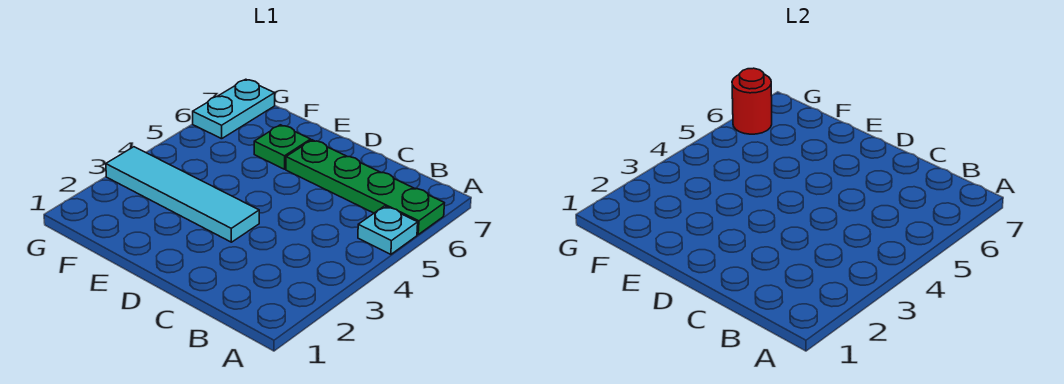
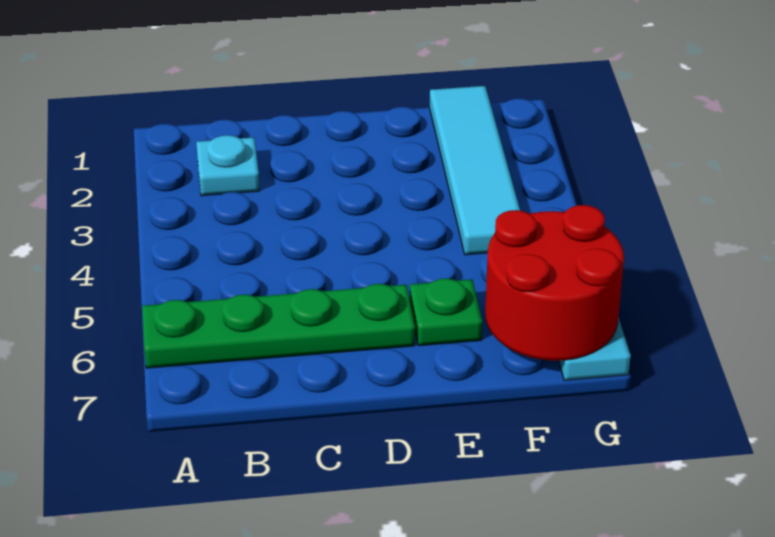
cyan 1x1 plate [358,206,418,254] -> cyan 1x1 plate moved to [196,135,260,196]
cyan 1x4 tile [106,147,259,242] -> cyan 1x4 tile turned to [430,86,520,255]
red 1x1 round brick [732,68,772,134] -> red 2x2 round brick [485,205,624,361]

